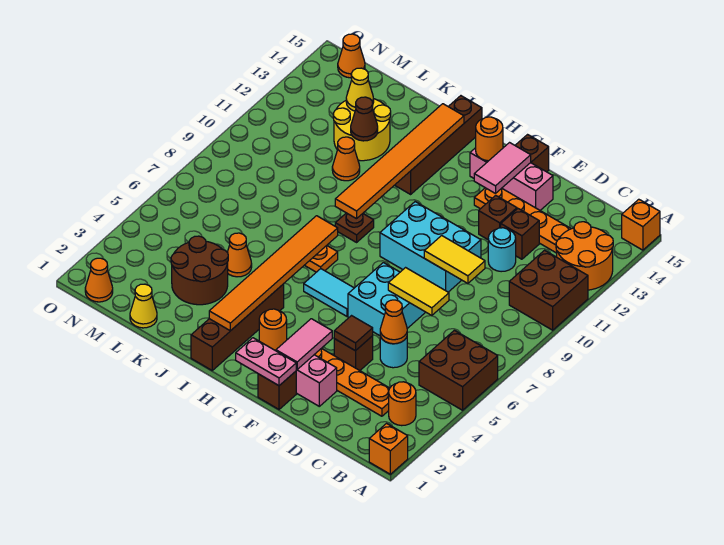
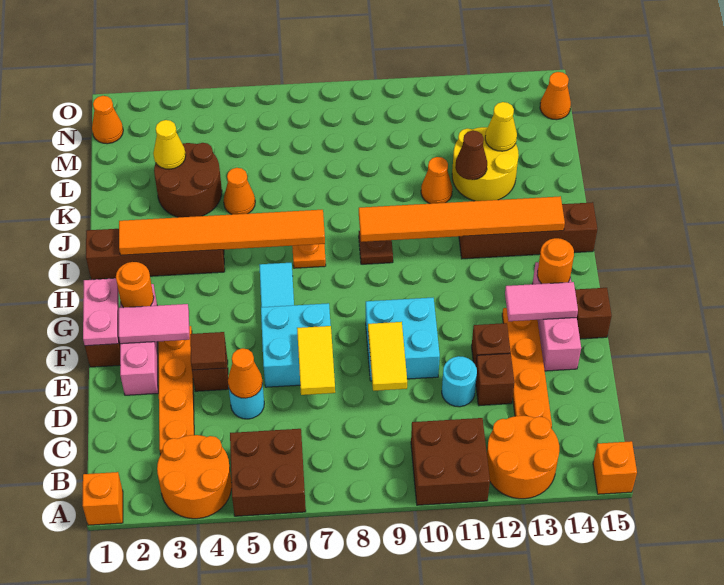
orange 1x1 round brick [389,382,416,426] -> orange 2x2 round brick [157,435,232,519]
cyan 2x3 brick [380,202,481,292] -> cyan 2x2 brick [366,298,440,381]
yellow 1x1 cone [130,284,157,328] -> yellow 1x1 cone moved to [153,120,186,169]

